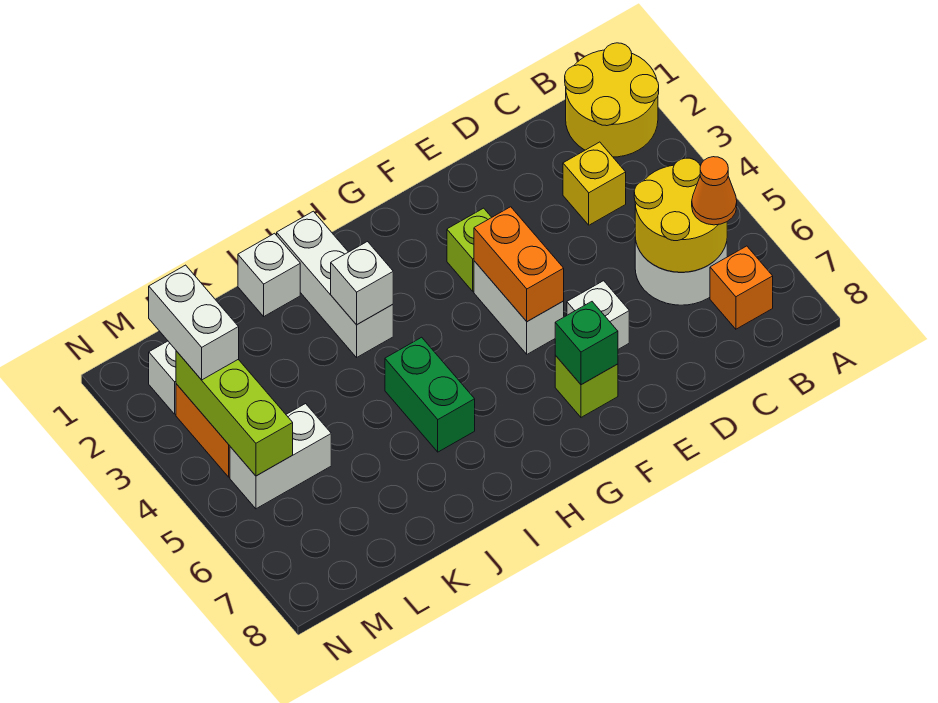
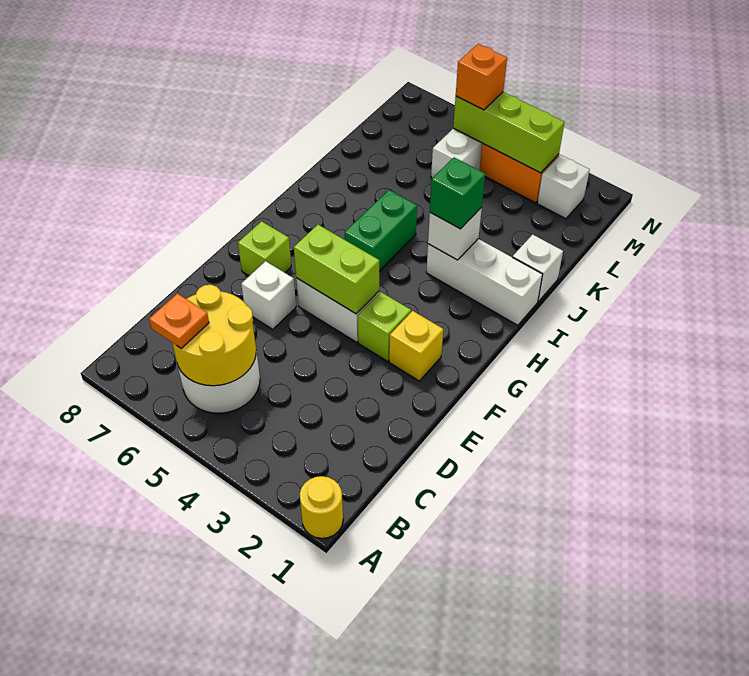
yellow 2x2 round brick [565,43,659,157] -> yellow 1x1 round brick [300,476,343,538]
orange 1x1 cone [692,157,737,225] -> orange 1x1 plate [149,293,209,348]
orange 1x1 brick [710,246,773,329] -> orange 1x1 brick moved to [456,44,507,110]
yellow 1x1 brick [563,142,626,225] -> yellow 1x1 brick moved to [389,311,443,381]
orange 1x2 brick [474,207,564,322] -> lime 1x2 brick [294,225,379,314]
green 1x1 brick [555,302,618,385] -> green 1x1 brick moved to [430,157,485,229]
green 1x2 brick [385,337,475,452] -> green 1x2 brick turned to [345,190,417,271]
white 1x2 brick [149,265,239,380] -> none

